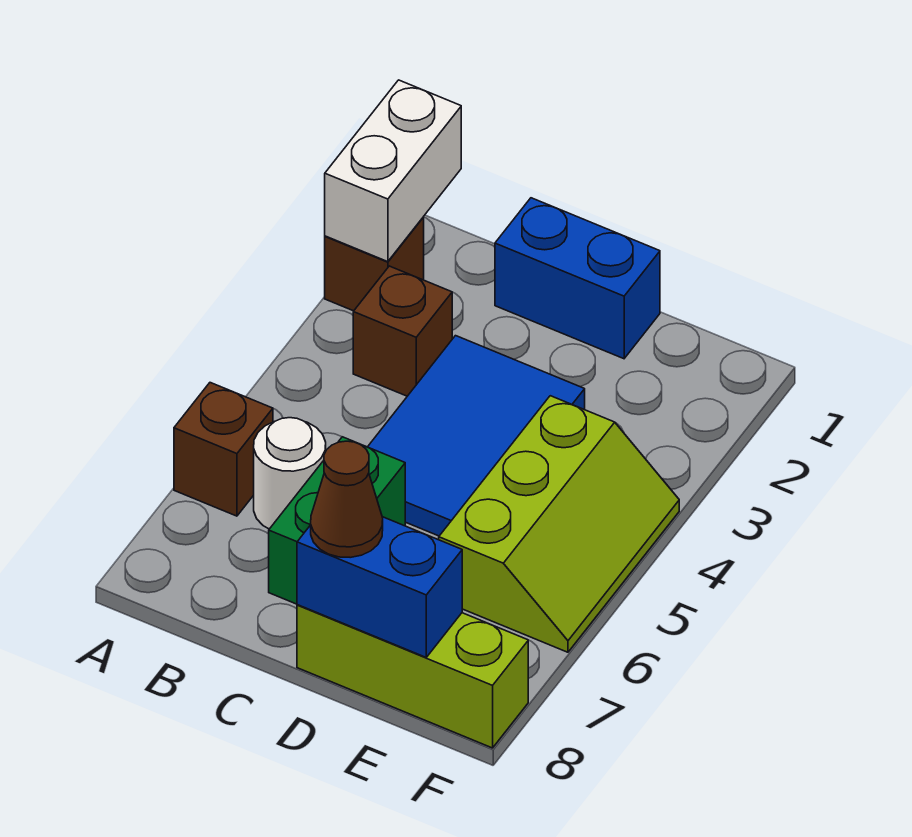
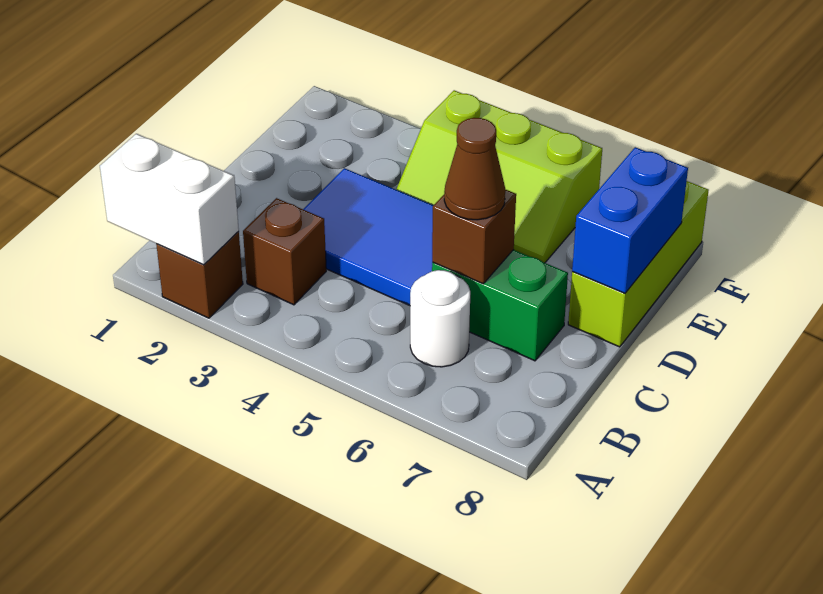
brown 1x1 brick [174,383,273,516] -> brown 1x1 brick moved to [432,189,516,284]
blue 1x2 brick [495,198,660,359] -> none
brown 1x1 cone [311,441,383,558] -> brown 1x1 cone moved to [444,118,505,220]
lime 2x3 slope [439,396,679,652] -> lime 2x3 slope turned to [396,90,602,263]

